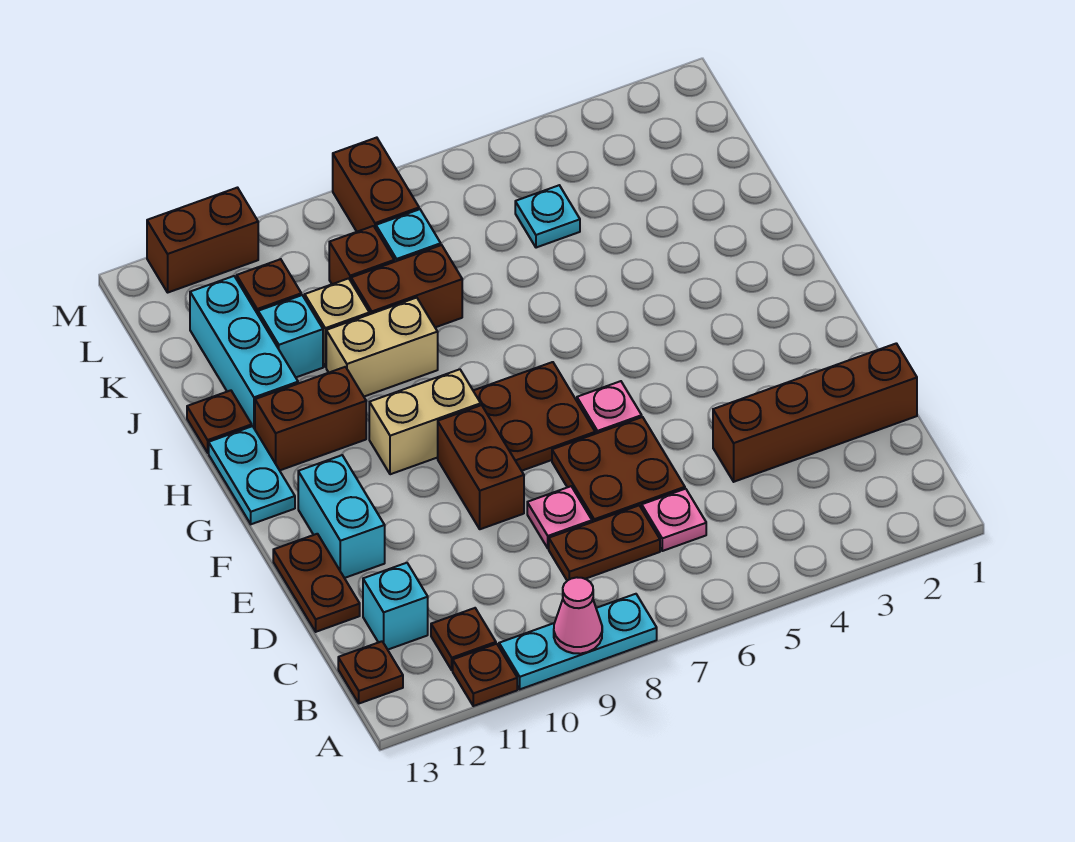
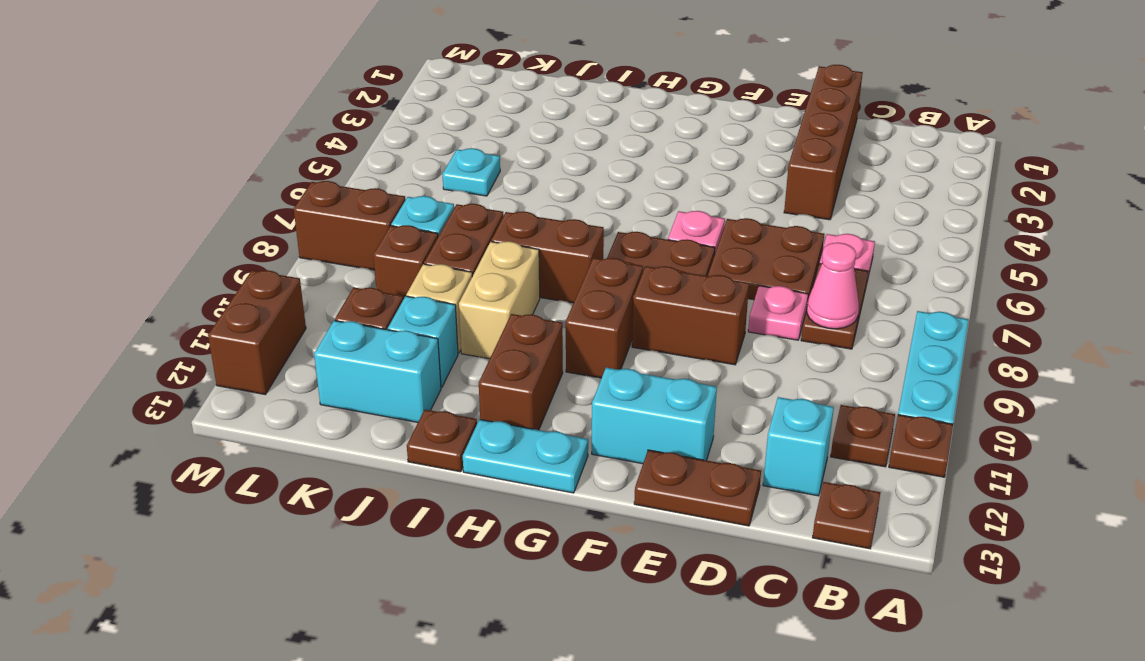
pink 1x1 cone [554,577,602,654] -> pink 1x1 cone moved to [807,243,859,329]
tan 1x2 brick [369,369,481,474] -> brown 1x2 brick [566,258,643,378]
none -> brown 1x2 brick [491,211,604,303]
cyan 1x3 brick [190,276,298,429] -> cyan 1x2 brick [314,321,441,422]

